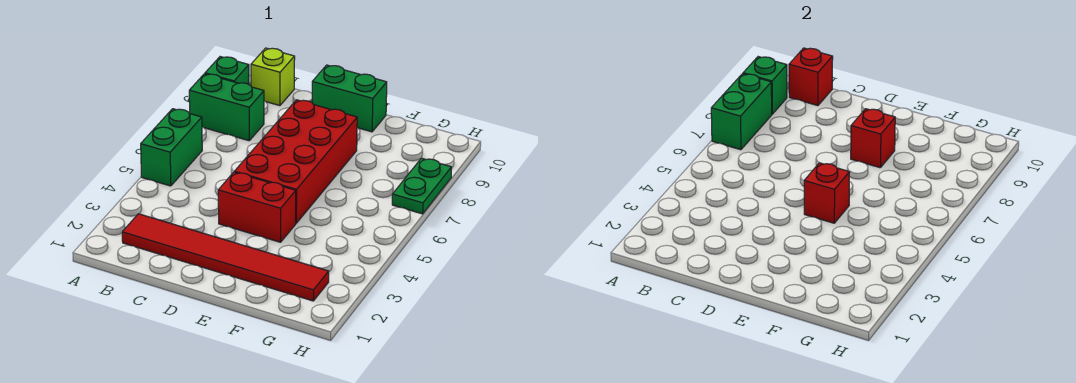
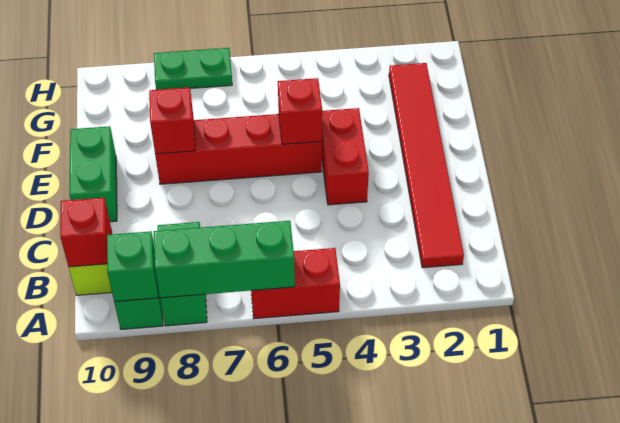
green 1x2 brick [141,109,202,186] -> red 1x2 brick [251,248,340,319]
green 1x2 brick [711,74,772,150] -> green 1x3 brick [154,221,295,298]
red 2x4 brick [235,100,357,223] -> red 1x4 brick [155,114,322,184]

